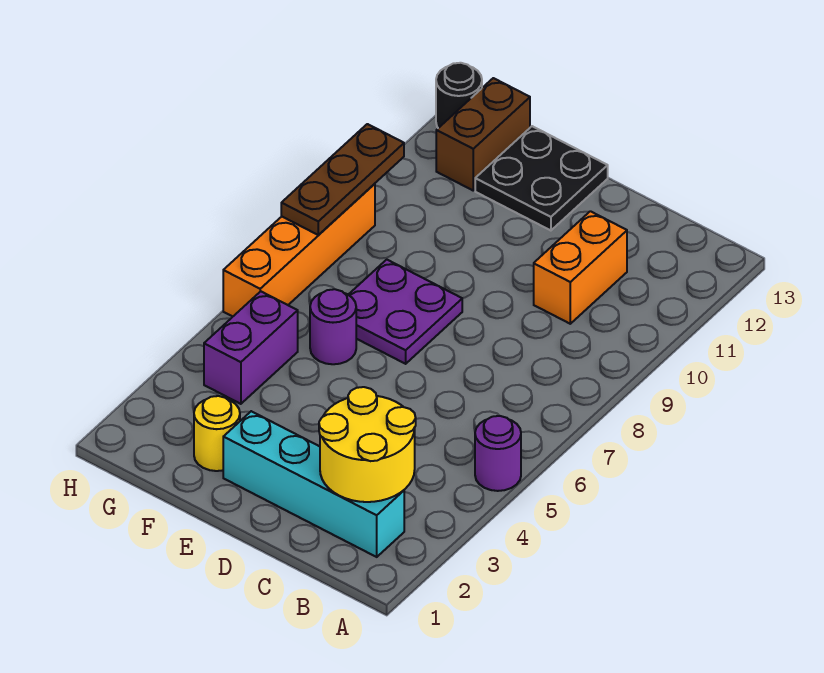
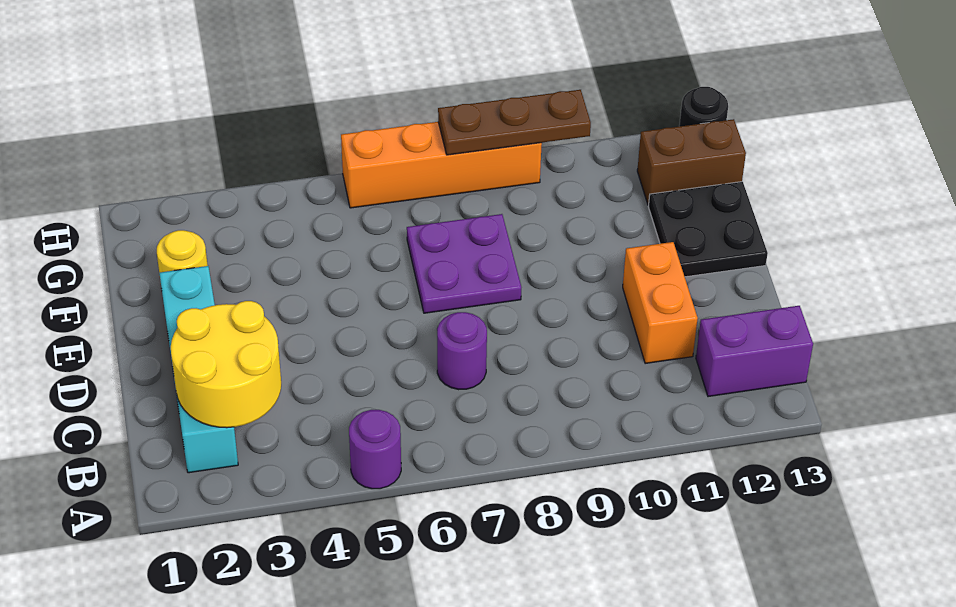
orange 1x2 brick [534,211,627,324] -> orange 1x2 brick turned to [623,242,698,364]
purple 1x1 round brick [310,289,356,364] -> purple 1x1 round brick moved to [437,312,487,390]
purple 1x2 brick [204,291,298,404] -> purple 1x2 brick moved to [696,306,813,397]

